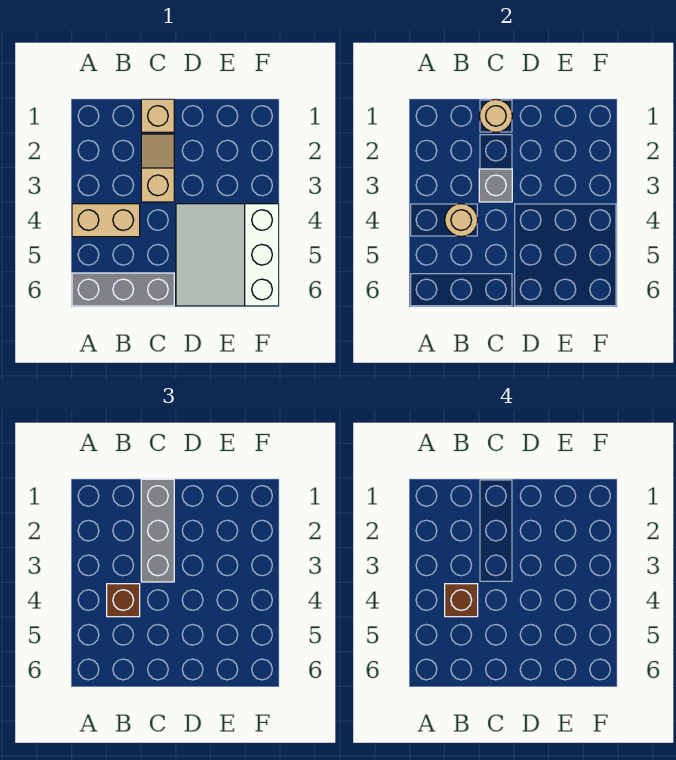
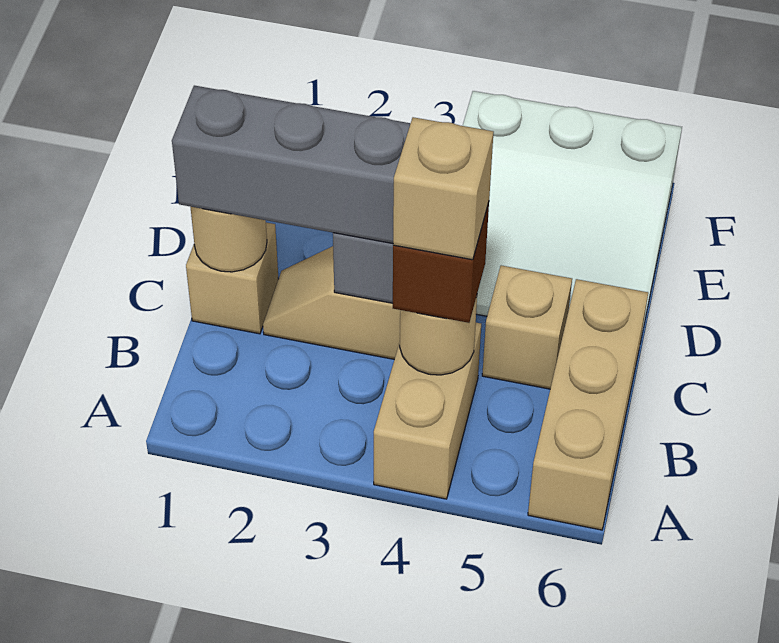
grey 1x3 brick [72,273,174,306] -> tan 1x3 brick [528,279,648,530]
brown 1x1 brick [445,584,478,617] -> tan 1x1 brick [393,117,494,260]
none -> tan 1x1 brick [482,266,572,389]

